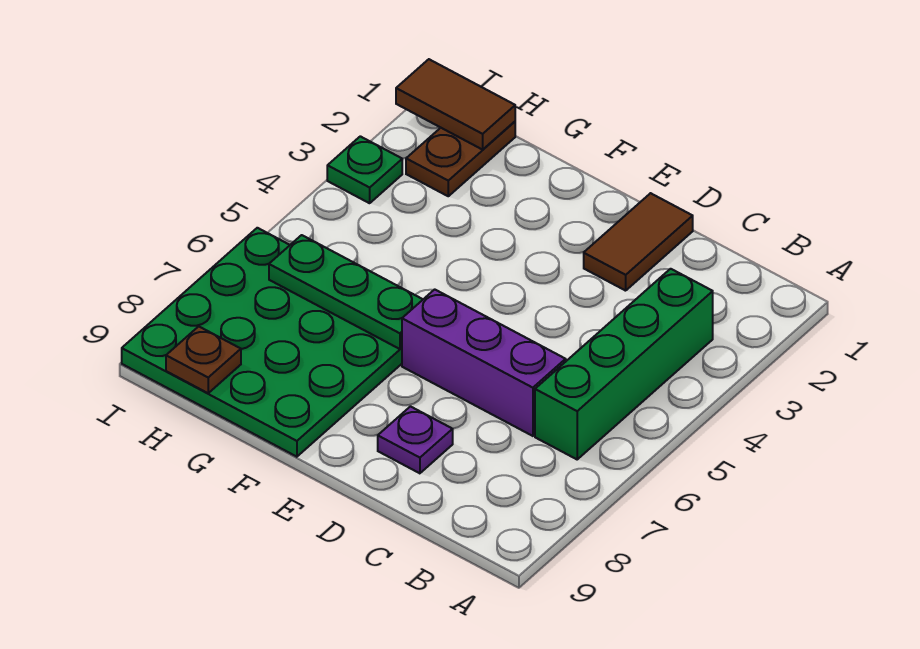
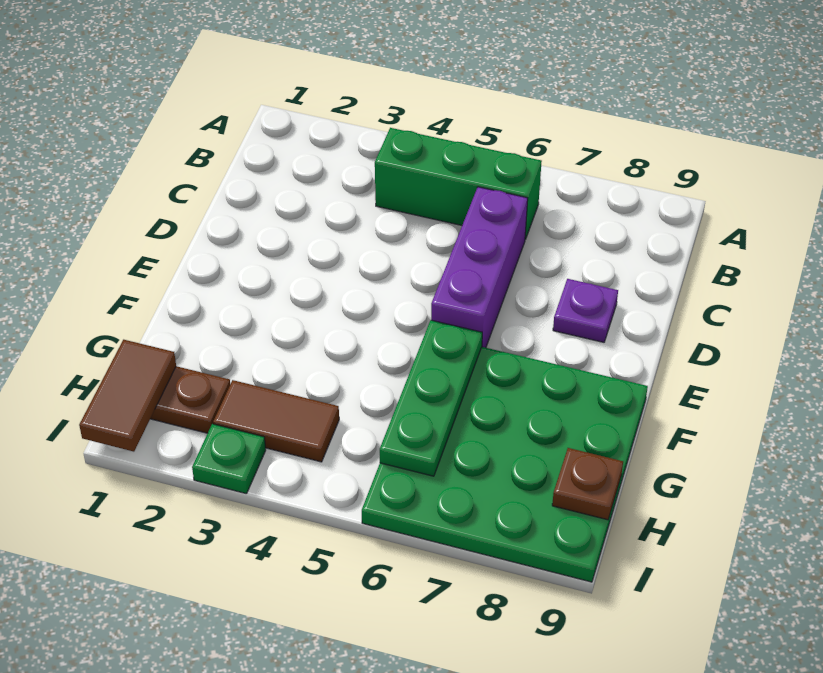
green 1x4 brick [535,269,713,459] -> green 1x3 brick [375,128,542,239]
brown 1x2 tile [584,193,693,291] -> brown 1x2 tile moved to [213,380,339,462]

